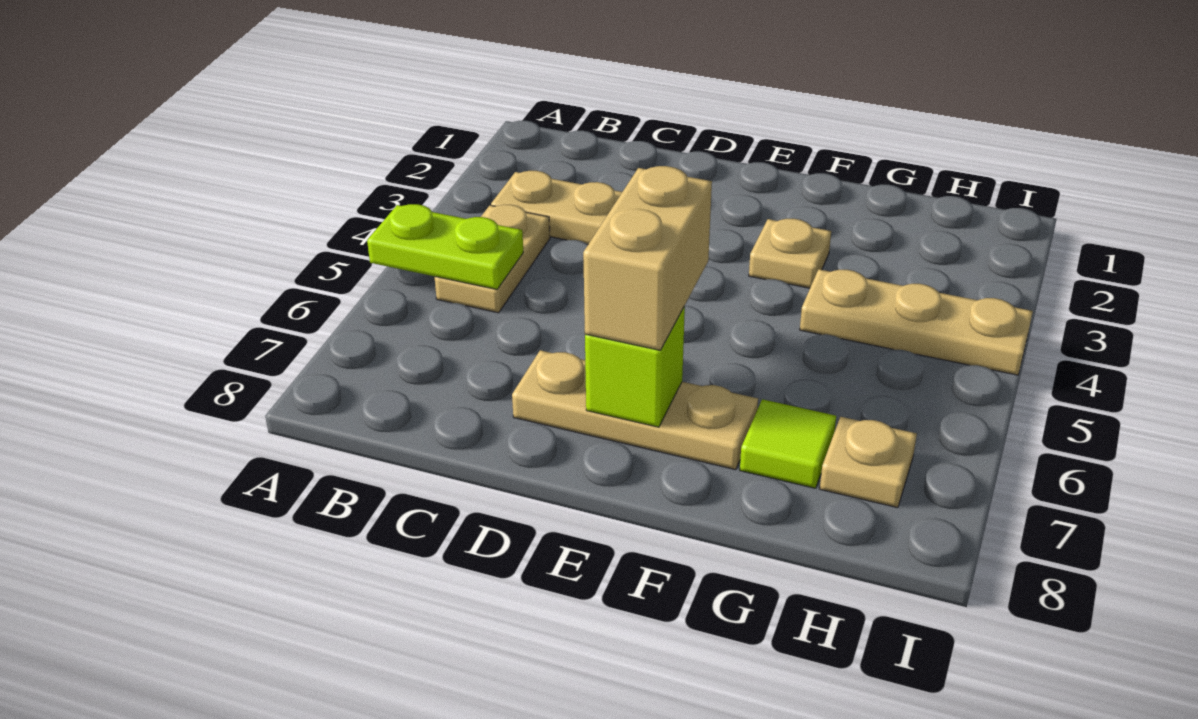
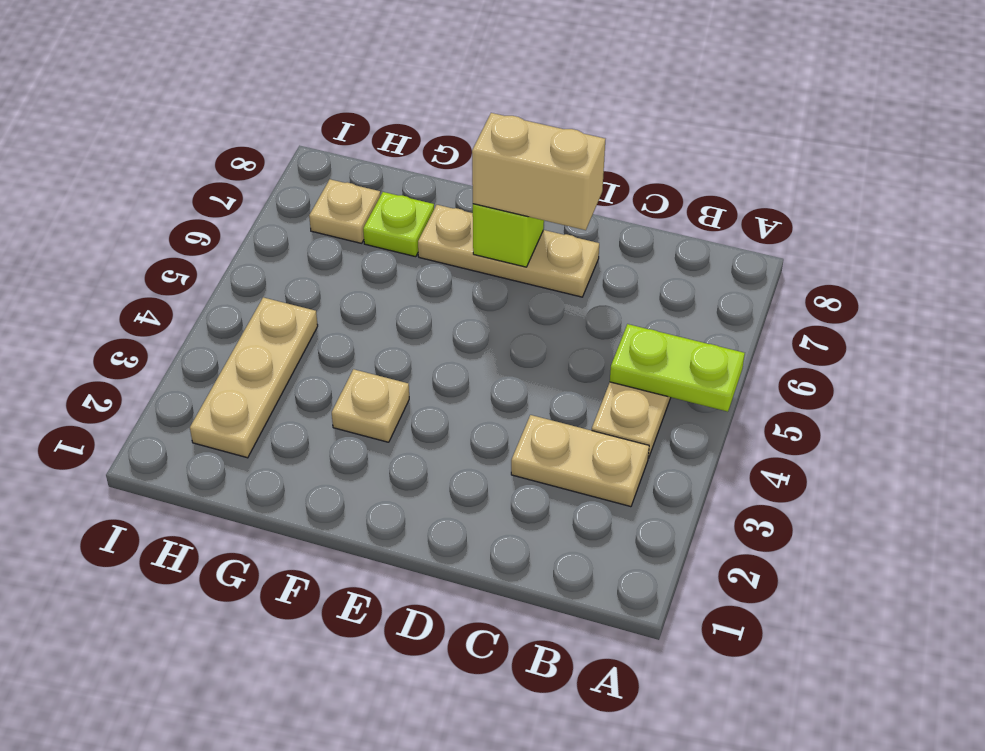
tan 1x2 brick [583,166,712,350] -> tan 1x2 brick turned to [472,113,605,230]
tan 1x3 plate [800,269,1033,375] -> tan 1x3 plate turned to [190,297,318,458]
lime 1x1 tile [740,399,836,488] -> lime 1x1 plate [363,192,434,257]

